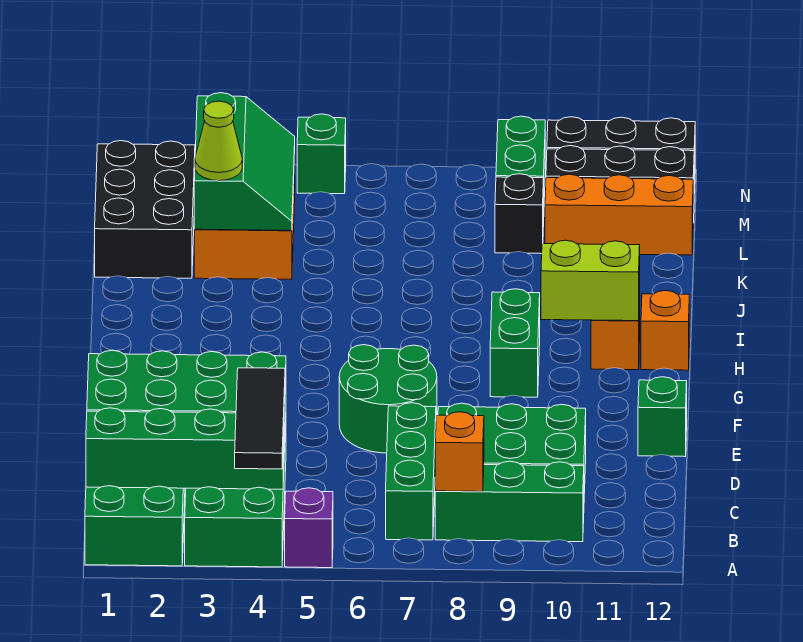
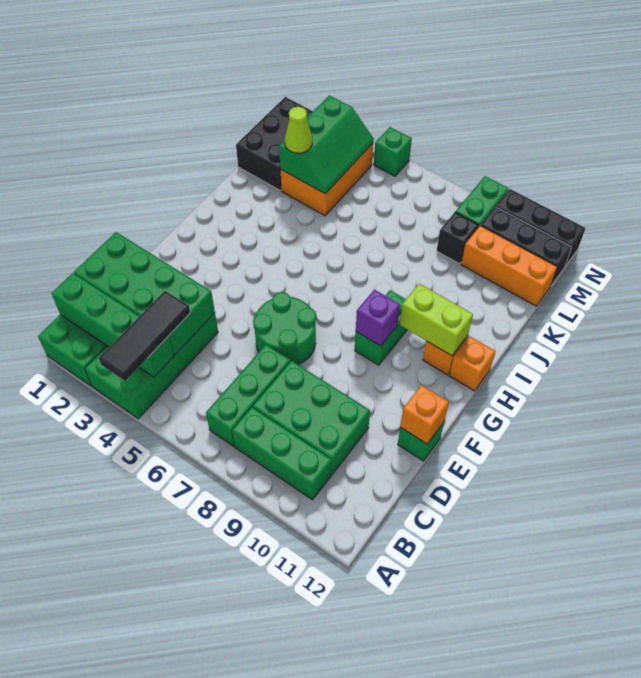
purple 1x1 brick [285,488,333,568] -> purple 1x1 brick moved to [356,290,400,346]
orange 1x1 brick [435,412,484,492] -> orange 1x1 brick moved to [400,385,449,444]

